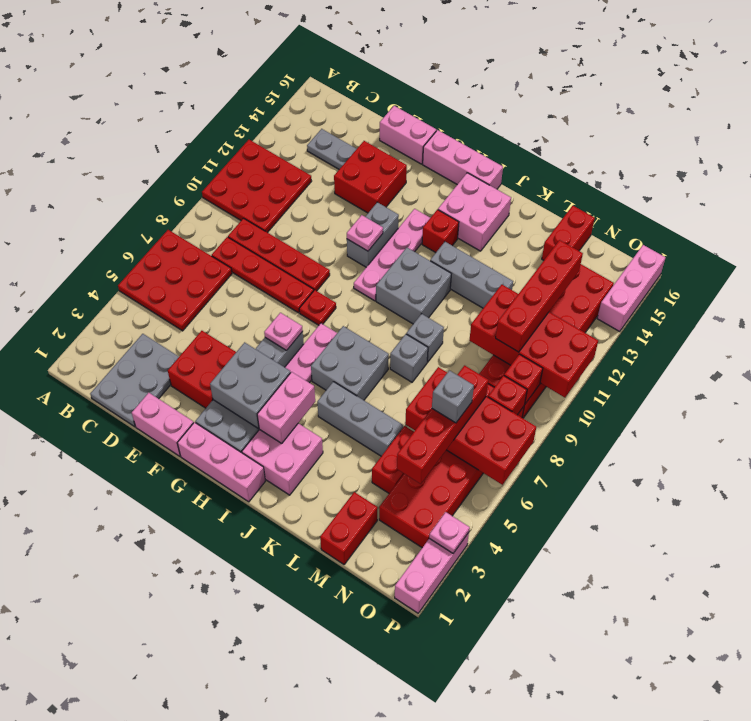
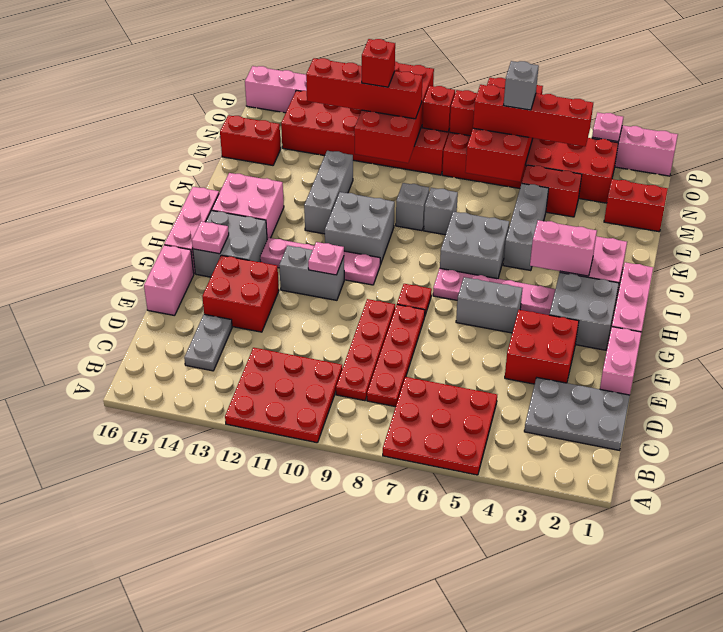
grey 2x2 brick [210,342,291,428] -> grey 2x2 brick moved to [193,210,267,277]
pink 1x1 plate [264,313,303,350] -> pink 1x1 plate moved to [192,221,229,254]
red 1x1 brick [422,210,459,253] -> red 1x1 brick moved to [362,39,395,87]

